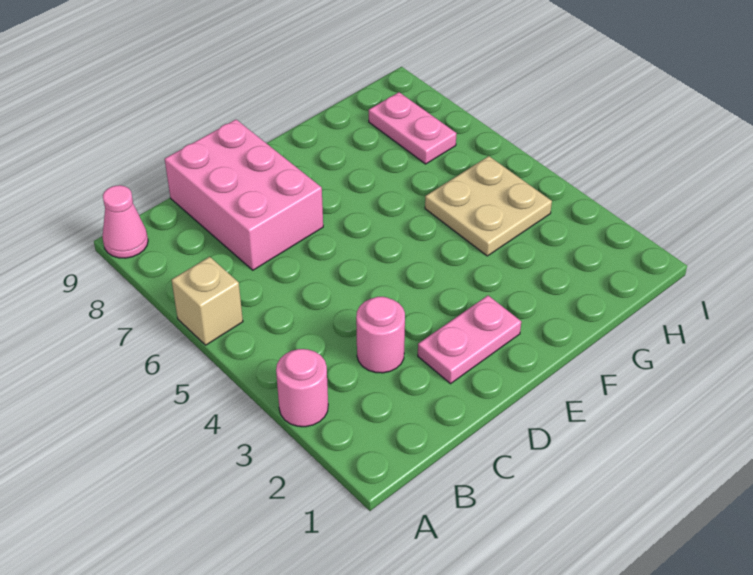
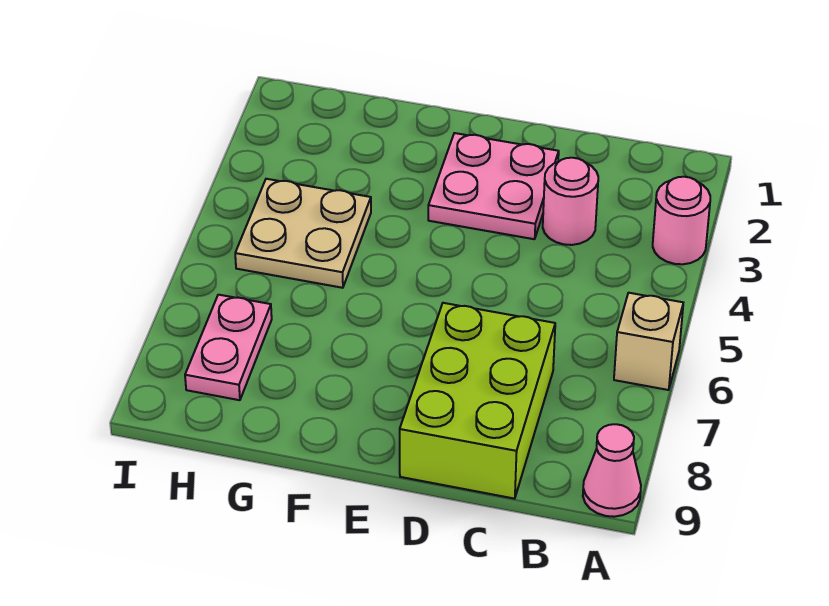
pink 2x3 brick [165,120,323,270] -> lime 2x3 brick [400,303,555,499]
pink 1x2 plate [418,296,521,384] -> pink 2x2 plate [428,133,559,239]

